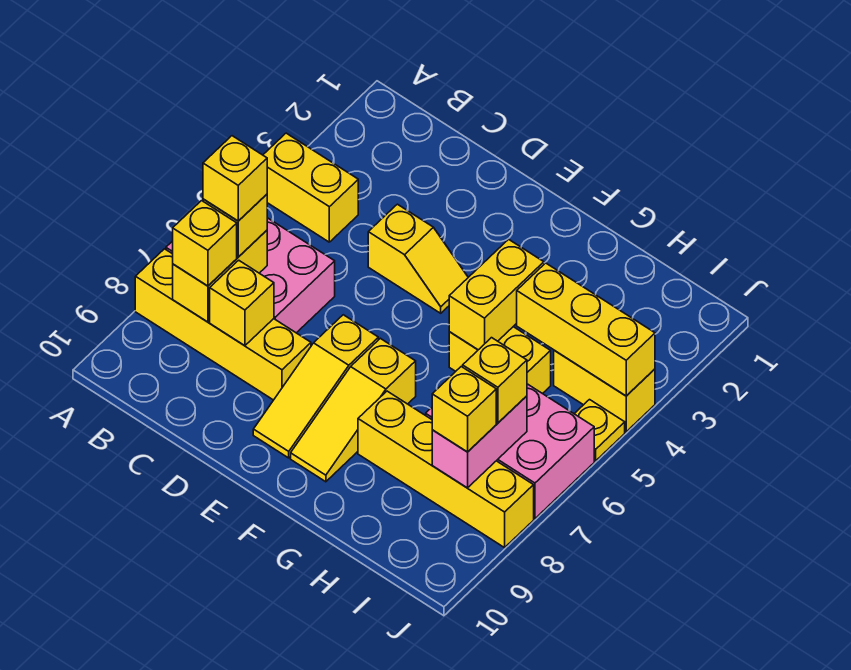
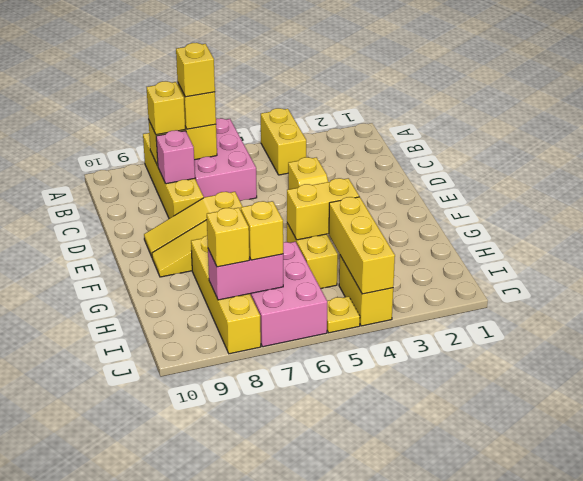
yellow 1x1 brick [210,260,274,346] -> pink 1x1 brick [156,130,195,184]

